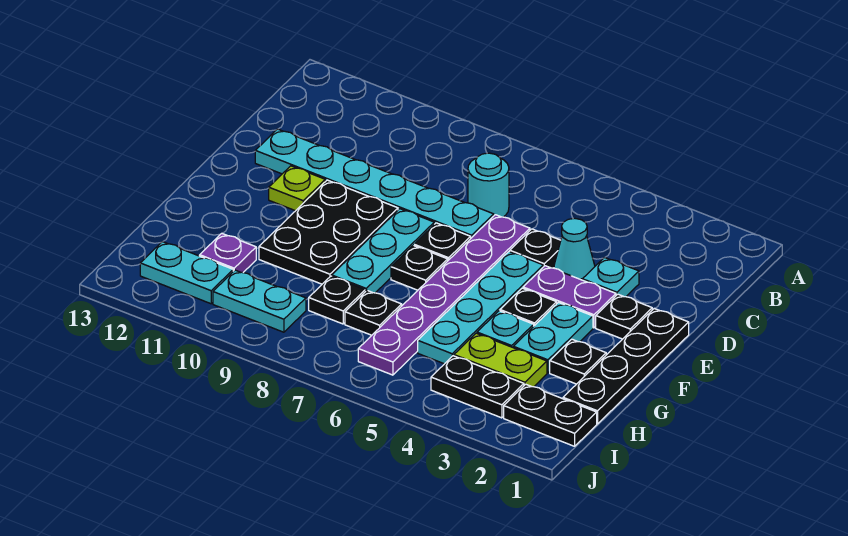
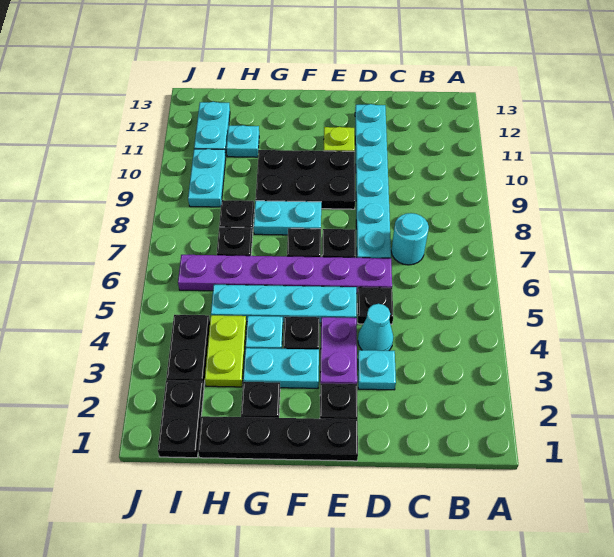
cyan 1x3 plate [332,209,434,293] -> cyan 1x2 plate [254,201,321,235]
purple 1x1 plate [200,233,256,273] -> cyan 1x1 plate [227,125,259,157]

